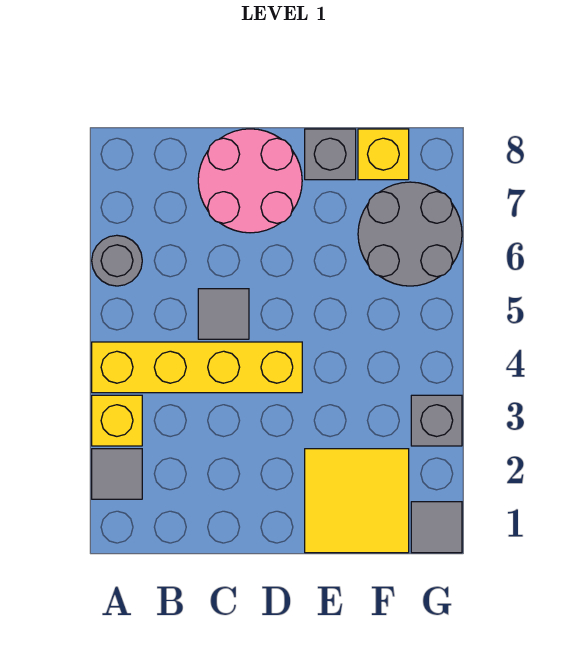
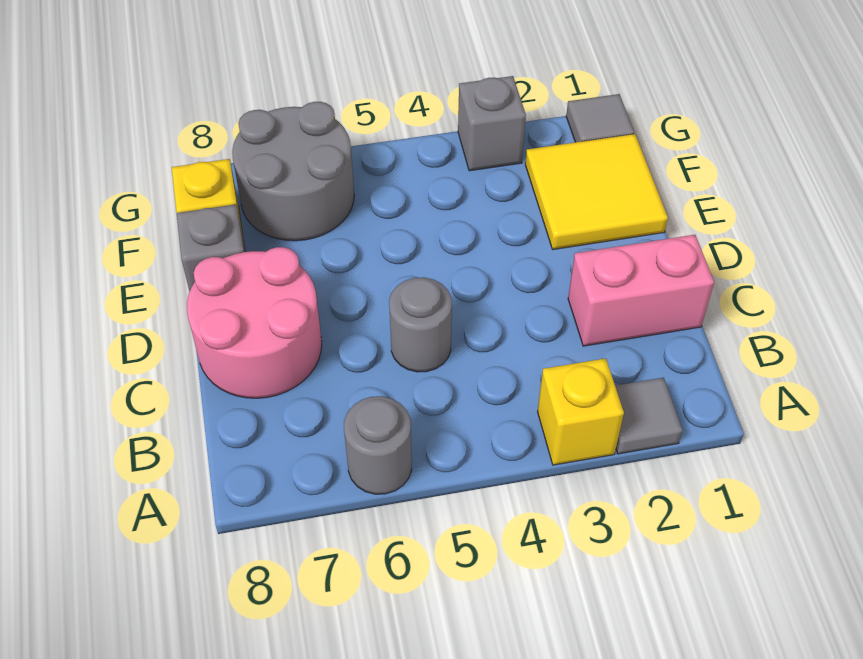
yellow 1x4 brick [92,342,302,393] -> none
none -> pink 1x2 brick [568,235,714,346]
grey 1x1 tile [198,289,249,339] -> grey 1x1 round brick [389,277,452,372]

